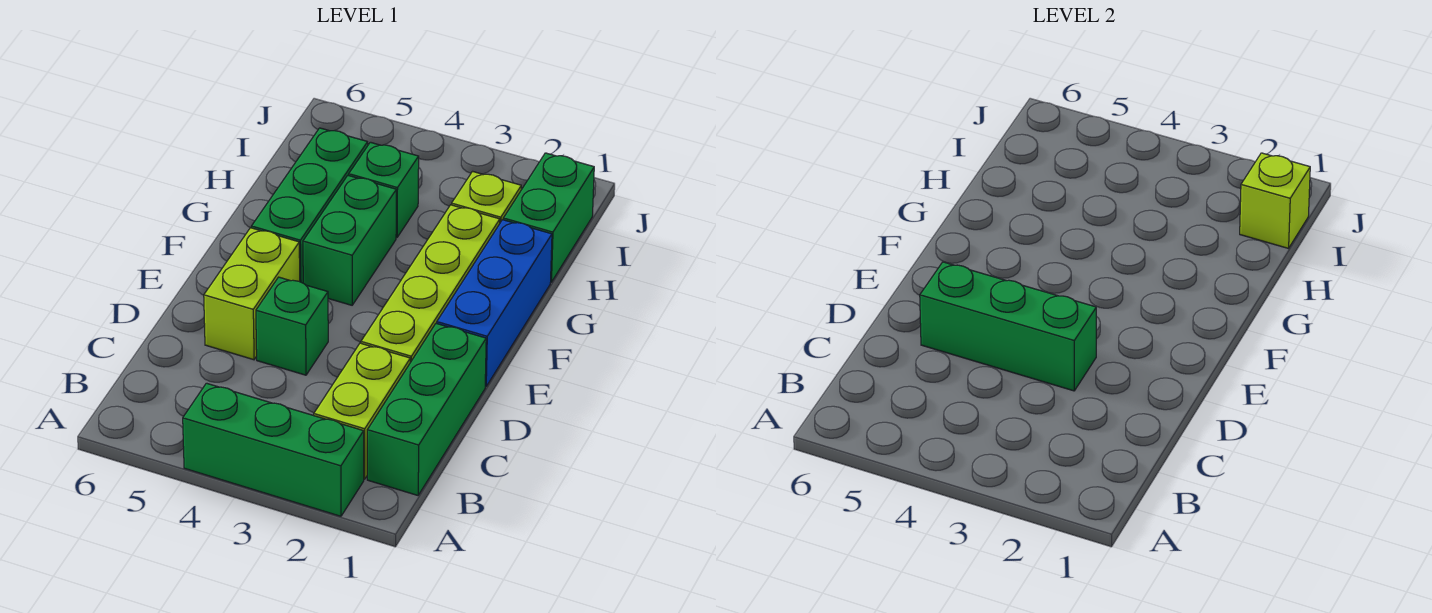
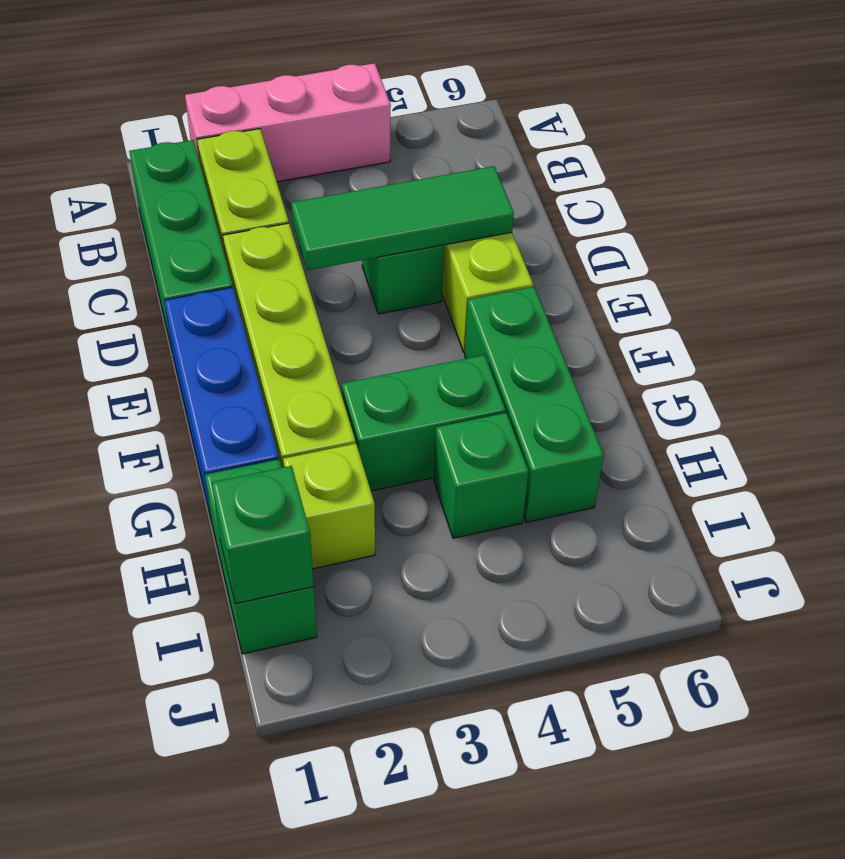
green 1x3 brick [183,383,364,516] -> pink 1x3 brick [185,63,391,182]
green 1x3 brick [920,262,1096,391] -> green 1x3 tile [291,166,514,270]
green 1x2 brick [303,175,396,305] -> green 1x2 brick turned to [342,355,506,491]
lime 1x1 brick [1240,153,1310,248] -> green 1x1 brick [212,466,314,604]

